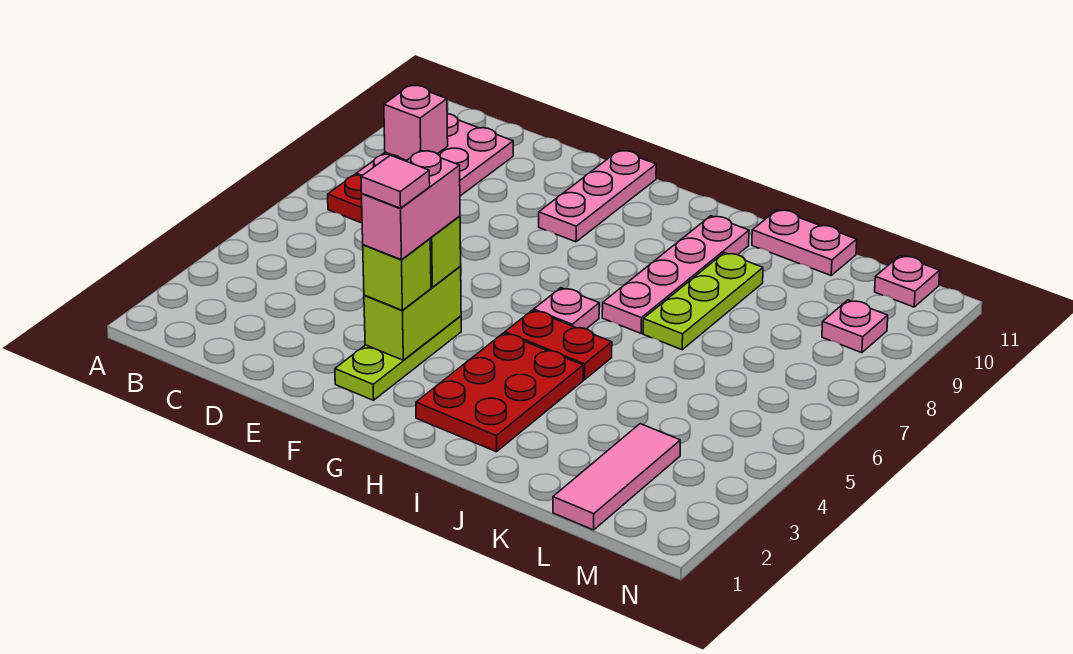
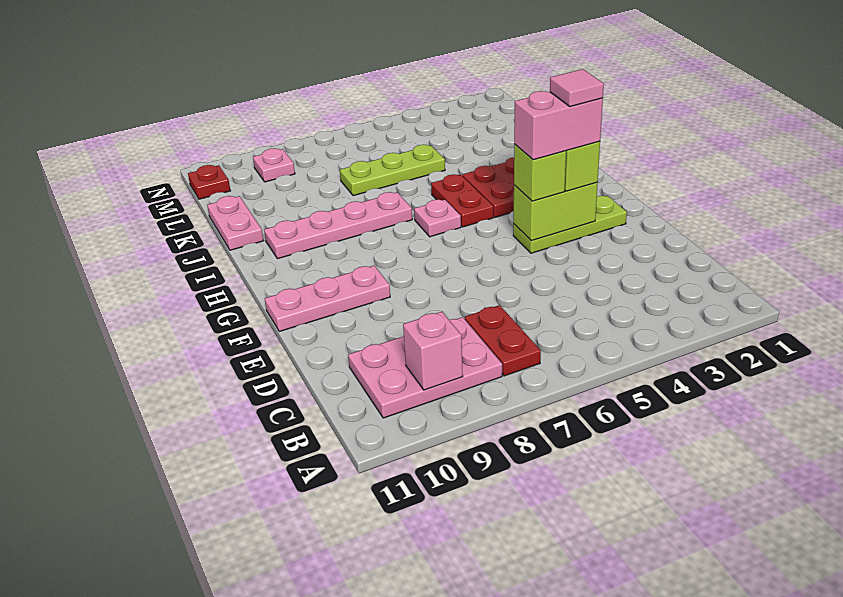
lime 1x3 plate [643,253,763,350] -> lime 1x3 plate moved to [340,145,445,196]
pink 1x3 tile [553,424,680,530] -> none
pink 1x1 plate [875,256,940,307] -> red 1x1 plate [188,165,230,199]

